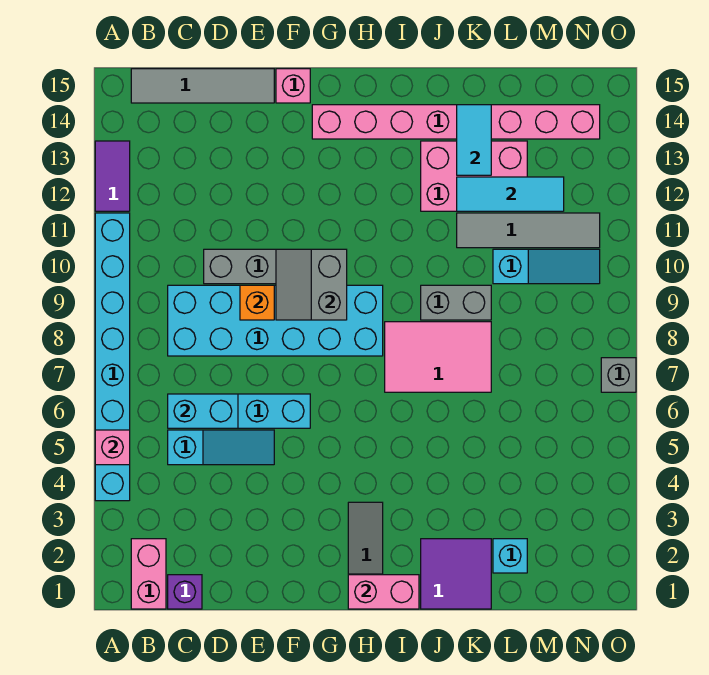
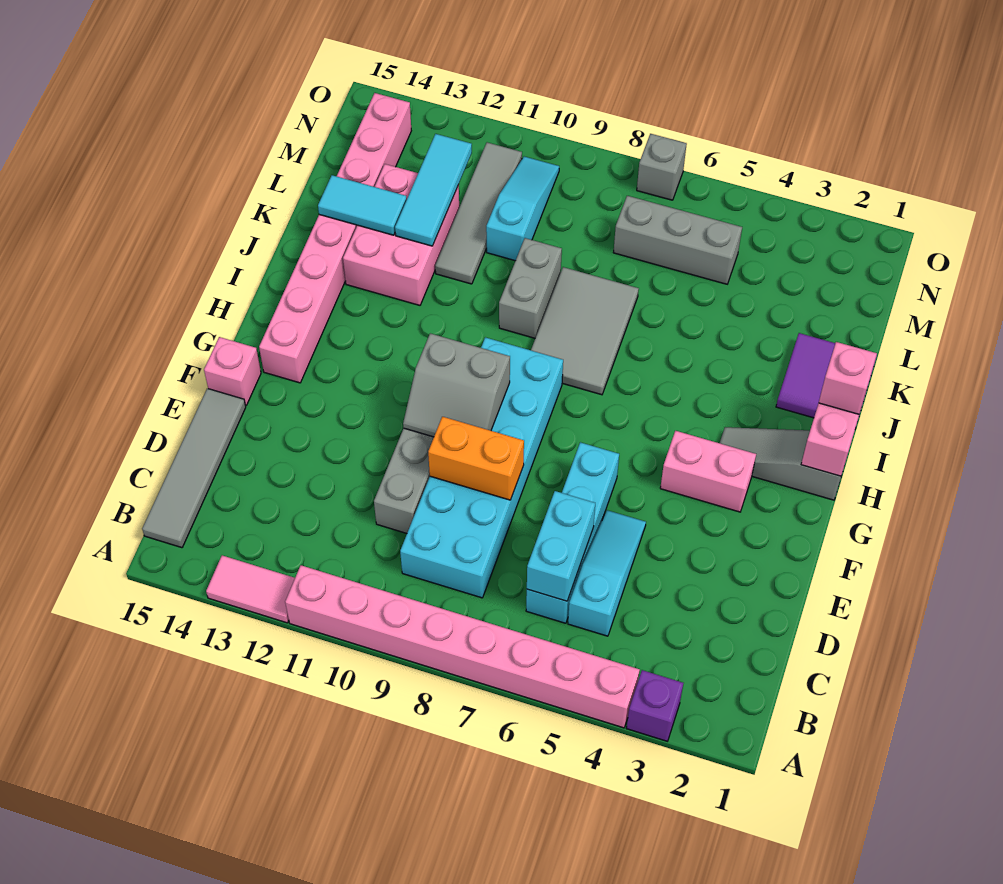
cyan 1x8 brick [95,213,130,501] -> pink 1x8 brick [285,565,640,728]
pink 1x1 brick [95,430,130,465] -> pink 1x1 brick moved to [819,342,877,414]
purple 1x2 tile [95,141,130,211] -> pink 1x2 tile [206,555,295,623]
pink 1x2 brick [131,539,166,609] -> pink 1x2 brick moved to [660,431,756,512]
purple 1x1 brick [168,575,202,609] -> purple 1x1 brick moved to [627,670,683,741]
orange 1x1 brick [240,285,274,320] -> orange 1x2 brick [428,417,524,500]
pink 2x3 tile [385,322,491,392] -> grey 2x3 tile [531,267,639,395]
cyan 1x1 brick [493,539,527,573] -> none
none -> grey 1x3 brick [613,196,742,284]

